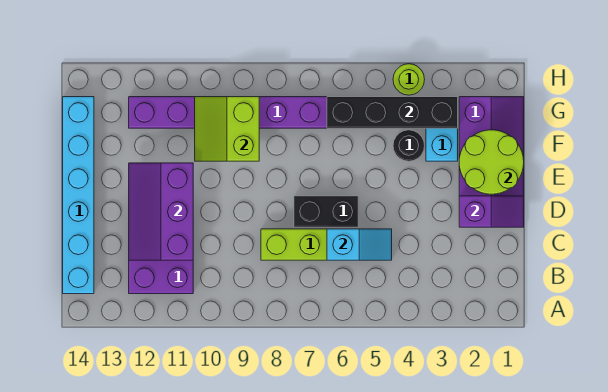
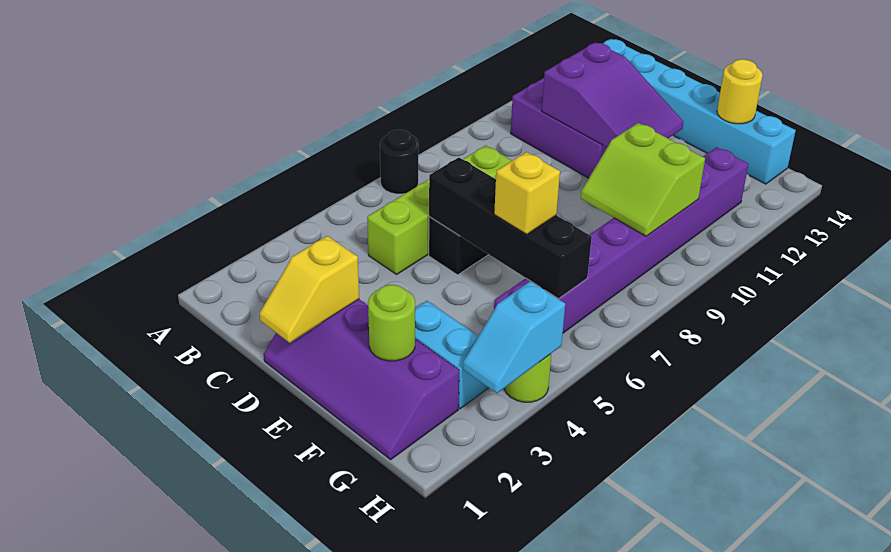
cyan 1x2 slope [327,229,392,260] -> cyan 1x2 slope moved to [463,281,565,393]
purple 2x3 slope [129,163,193,260] -> purple 2x3 slope turned to [542,42,684,147]
purple 1x2 slope [459,196,524,227] -> yellow 1x2 slope [260,236,359,343]
lime 2x2 round brick [459,130,524,194] -> lime 1x1 round brick [368,285,415,361]
black 1x1 round brick [393,130,425,161] -> black 1x1 round brick moved to [380,130,418,194]
none -> yellow 1x1 brick [494,152,560,234]
lime 2x2 slope [195,97,259,161] -> lime 2x2 slope turned to [581,123,705,236]
none -> yellow 1x1 round brick [717,59,763,124]
black 1x4 brick [327,97,458,128] -> black 1x4 brick turned to [429,158,592,299]

